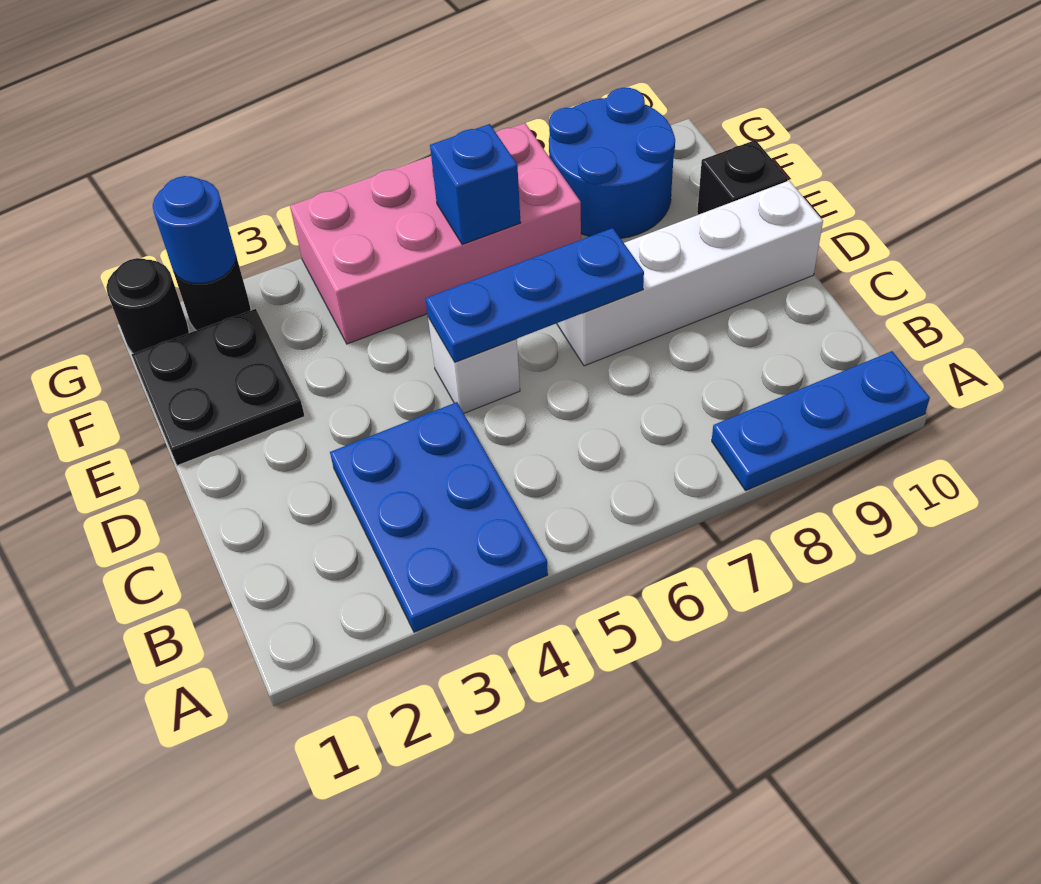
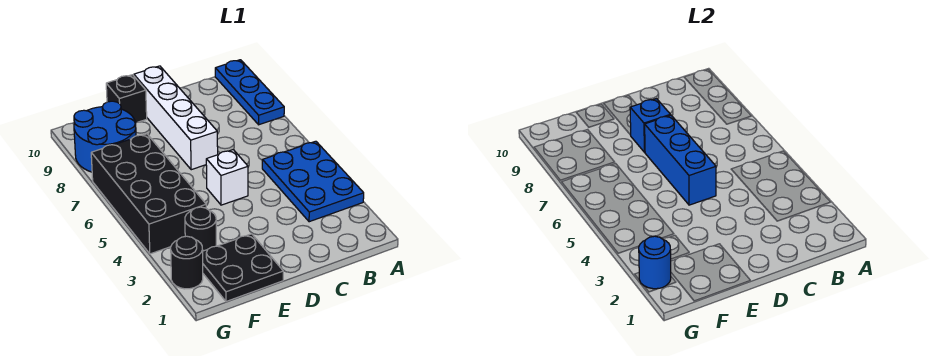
blue 2x3 plate [330,402,548,632] -> blue 2x3 plate turned to [262,141,364,222]
blue 1x3 plate [425,228,644,362] -> blue 1x3 brick [645,115,716,205]
pink 2x4 brick [290,123,581,344] -> black 2x4 brick [91,134,206,254]
blue 1x1 brick [430,124,521,245] -> blue 1x1 brick moved to [630,99,670,152]
black 1x1 round brick [106,258,189,353] -> black 1x1 round brick moved to [185,207,216,251]

